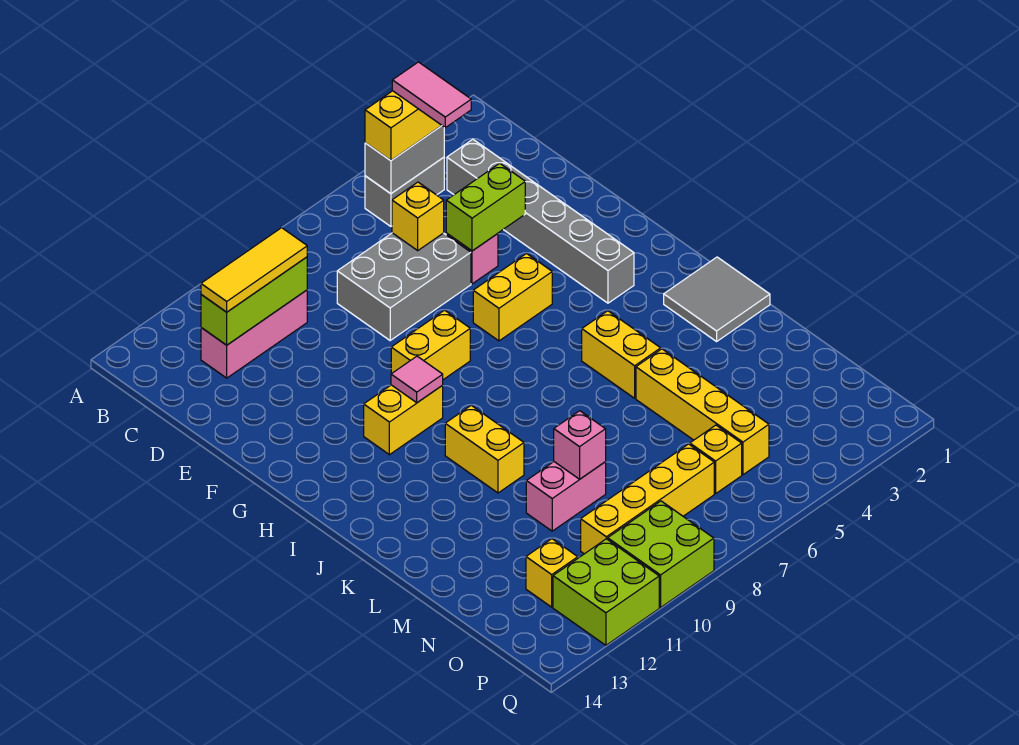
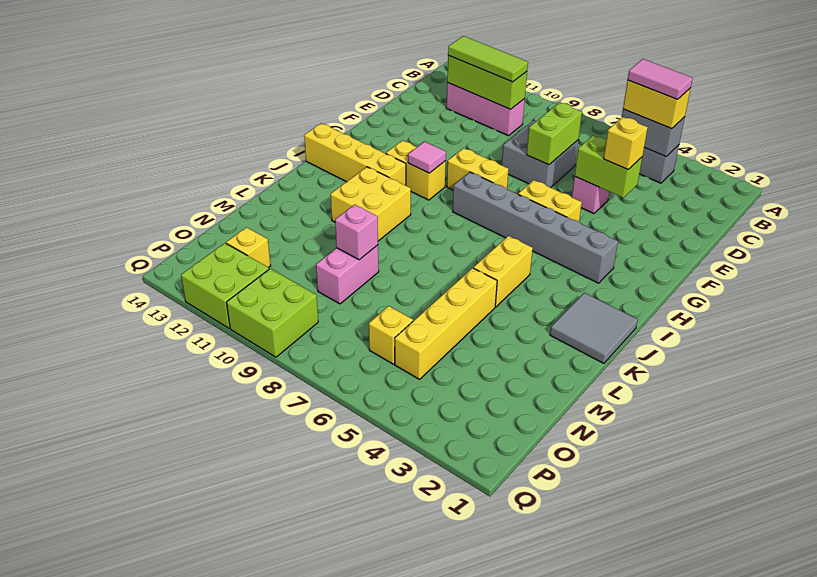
pink 1x2 tile [392,62,471,127] -> pink 1x2 tile turned to [628,59,693,99]
grey 1x6 brick [447,139,634,303] -> grey 1x6 brick turned to [453,172,618,283]
yellow 1x3 tile [201,228,307,312] -> lime 1x3 tile [448,36,528,82]
grey 2x3 brick [337,233,471,340] -> grey 2x2 brick [502,120,578,188]
yellow 1x1 brick [392,182,444,250] -> yellow 1x1 brick moved to [604,117,648,170]
none -> lime 1x2 brick [527,103,582,165]
yellow 1x2 brick [445,405,524,493] -> yellow 2x2 brick [330,167,411,241]
pink 1x2 brick [526,462,606,531] -> pink 1x2 brick turned to [316,245,379,304]
yellow 1x4 brick [581,444,714,554] -> yellow 1x4 brick moved to [304,123,406,186]

